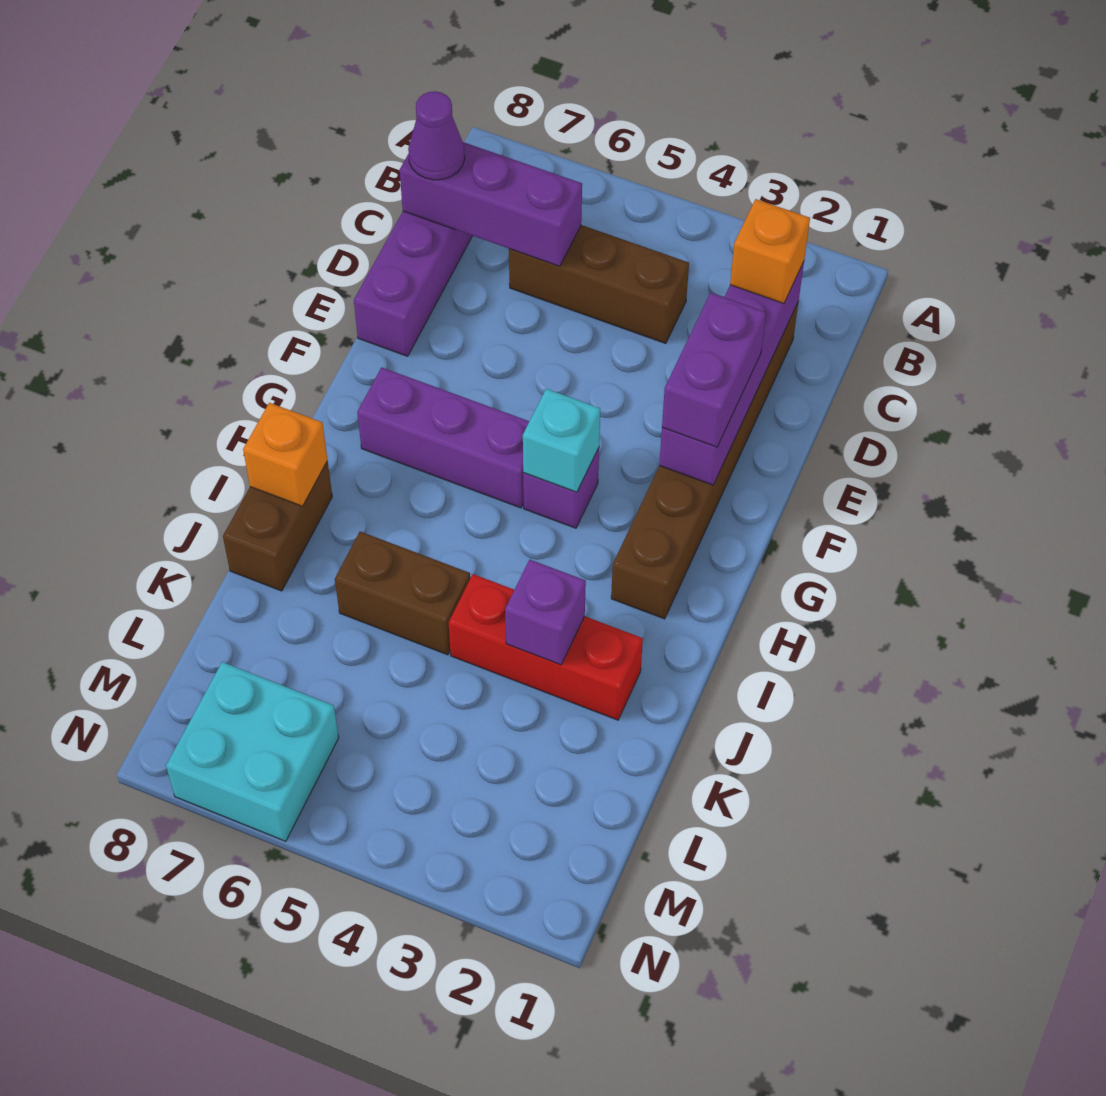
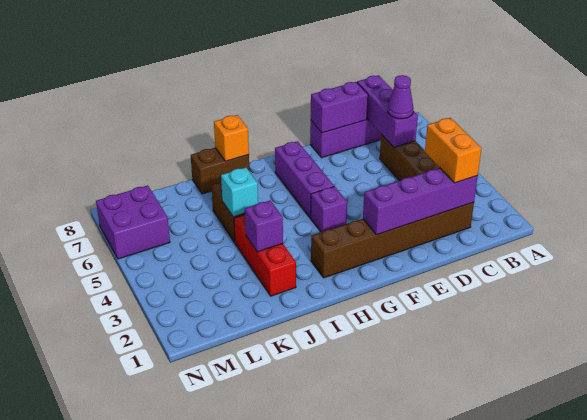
orange 1x1 brick [730,199,810,304] -> orange 1x2 brick [425,118,482,183]
purple 1x1 cone [408,91,465,180] -> purple 1x1 cone moved to [388,75,413,119]
purple 1x2 brick [662,293,766,447] -> purple 1x2 brick moved to [311,82,368,133]
cyan 1x1 brick [523,389,600,492] -> cyan 1x1 brick moved to [221,167,258,217]
cyan 2x2 brick [166,662,339,841] -> purple 2x2 brick [96,185,170,259]

